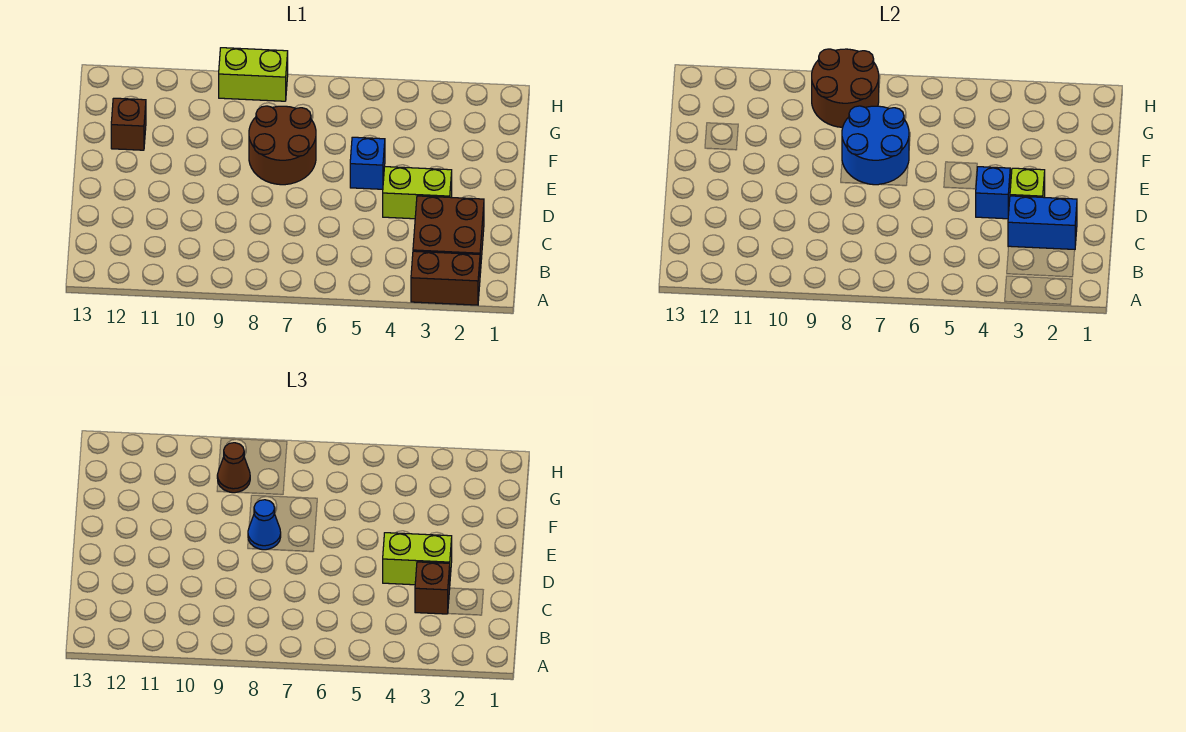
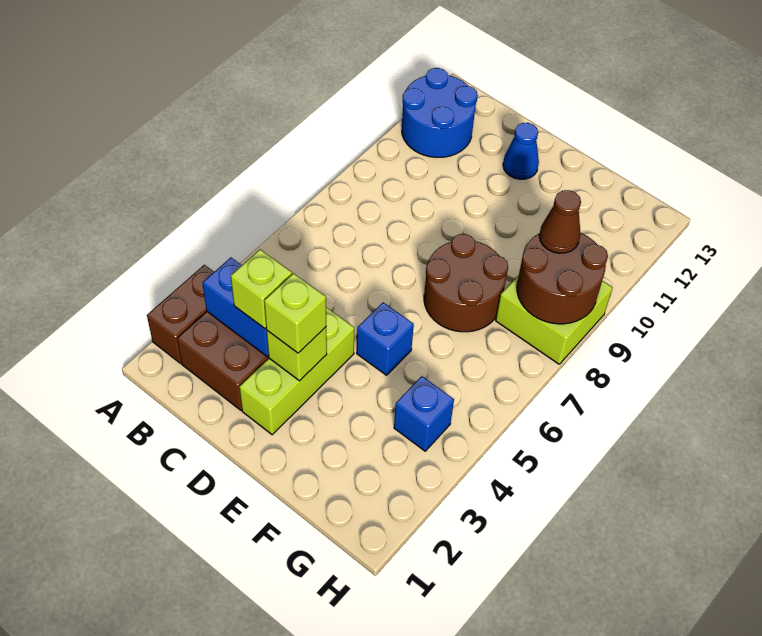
blue 1x2 brick [1008,196,1077,249] -> blue 1x2 brick turned to [203,258,269,357]
brown 1x1 brick [415,562,450,614] -> lime 1x1 brick [231,250,292,328]
lime 1x2 brick [383,167,452,219] -> lime 1x3 brick [239,307,354,435]
lime 1x2 brick [383,533,452,585] -> lime 1x1 brick [264,273,326,353]
blue 1x1 brick [976,167,1010,219] -> blue 1x1 brick moved to [394,376,454,451]
blue 2x2 round brick [842,106,909,185] -> blue 2x2 round brick moved to [402,68,478,157]
blue 1x1 cone [248,500,281,550] -> blue 1x1 cone moved to [503,123,539,179]
brown 1x1 brick [111,98,146,150] -> none
lime 1x2 brick [219,48,288,101] -> lime 2x2 brick [496,275,613,364]

